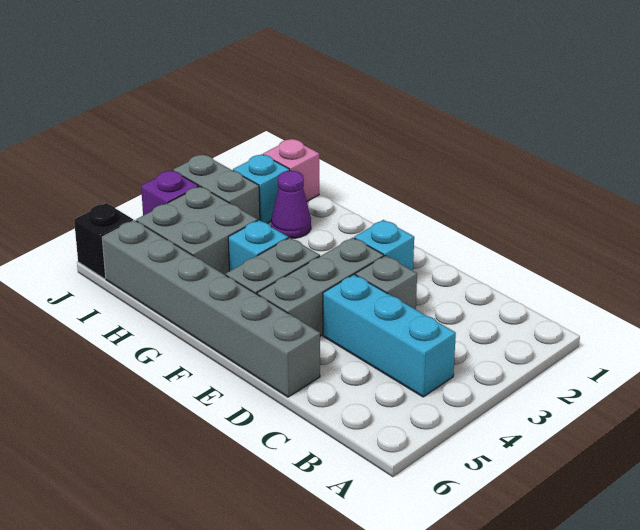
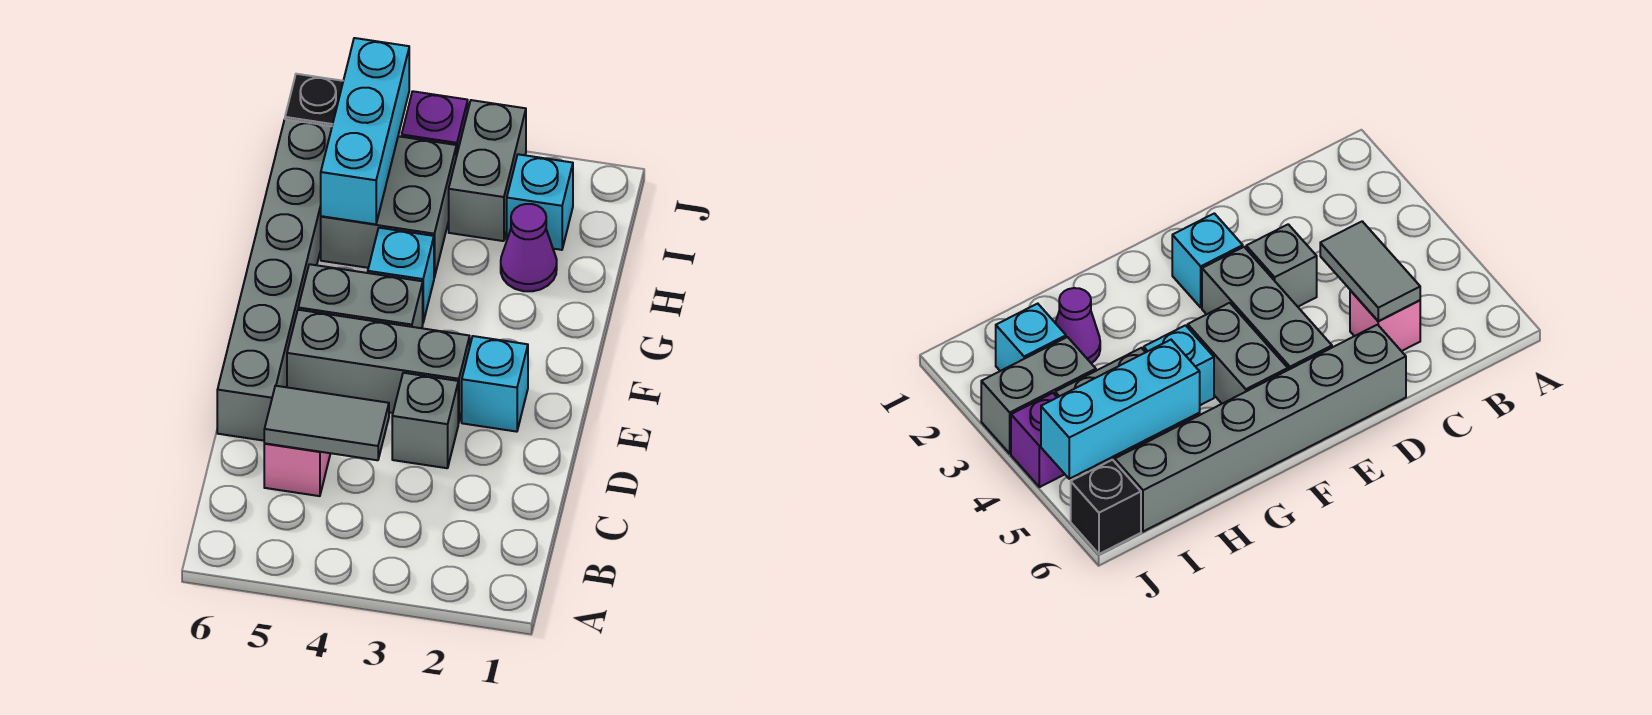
cyan 1x3 brick [323,274,456,397] -> cyan 1x3 brick moved to [321,38,409,224]
none -> grey 1x2 tile [264,386,389,460]
pink 1x1 brick [263,139,319,201] -> pink 1x1 brick moved to [264,443,331,496]

